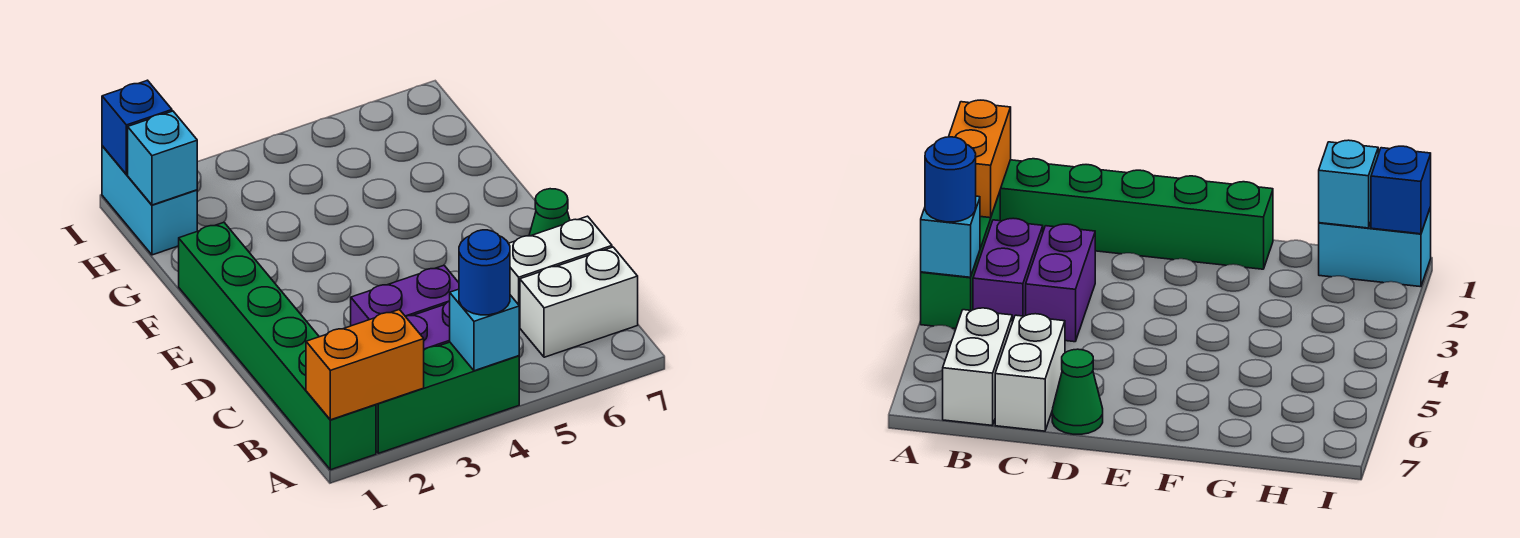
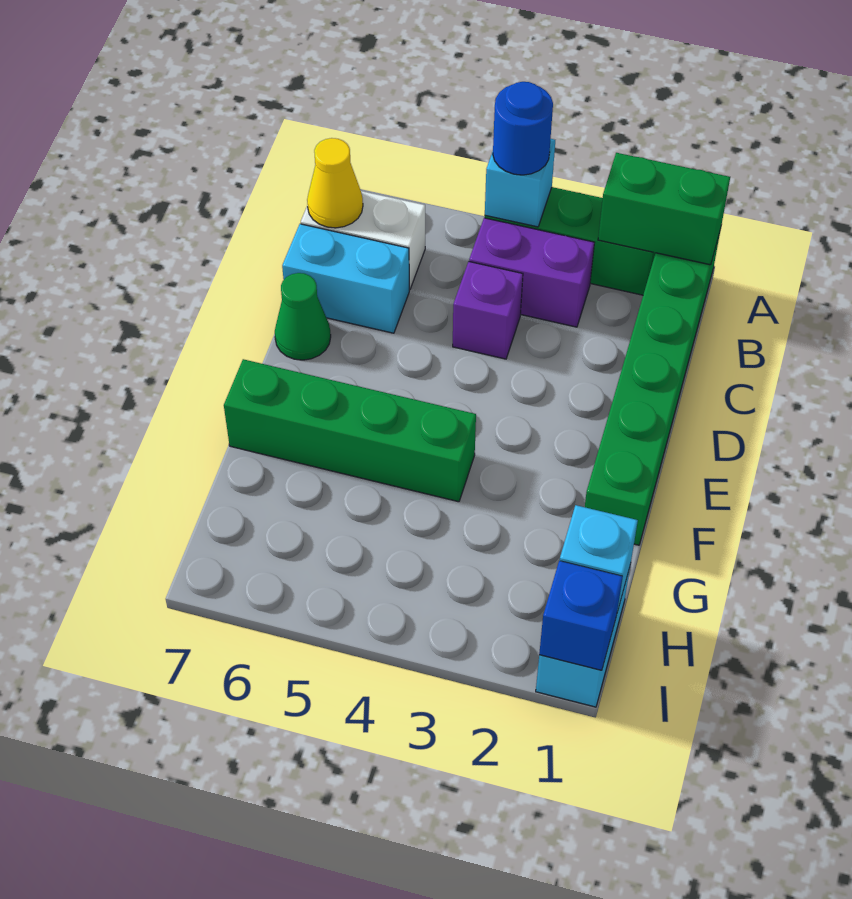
orange 1x2 brick [306,309,424,420] -> green 1x2 brick [598,153,730,265]
none -> yellow 1x1 cone [307,138,363,228]
purple 1x2 brick [351,265,459,326] -> purple 1x1 brick [453,262,523,359]
white 1x2 brick [509,216,612,326] -> cyan 1x2 brick [282,224,409,333]
none -> green 1x4 brick [224,359,476,502]

